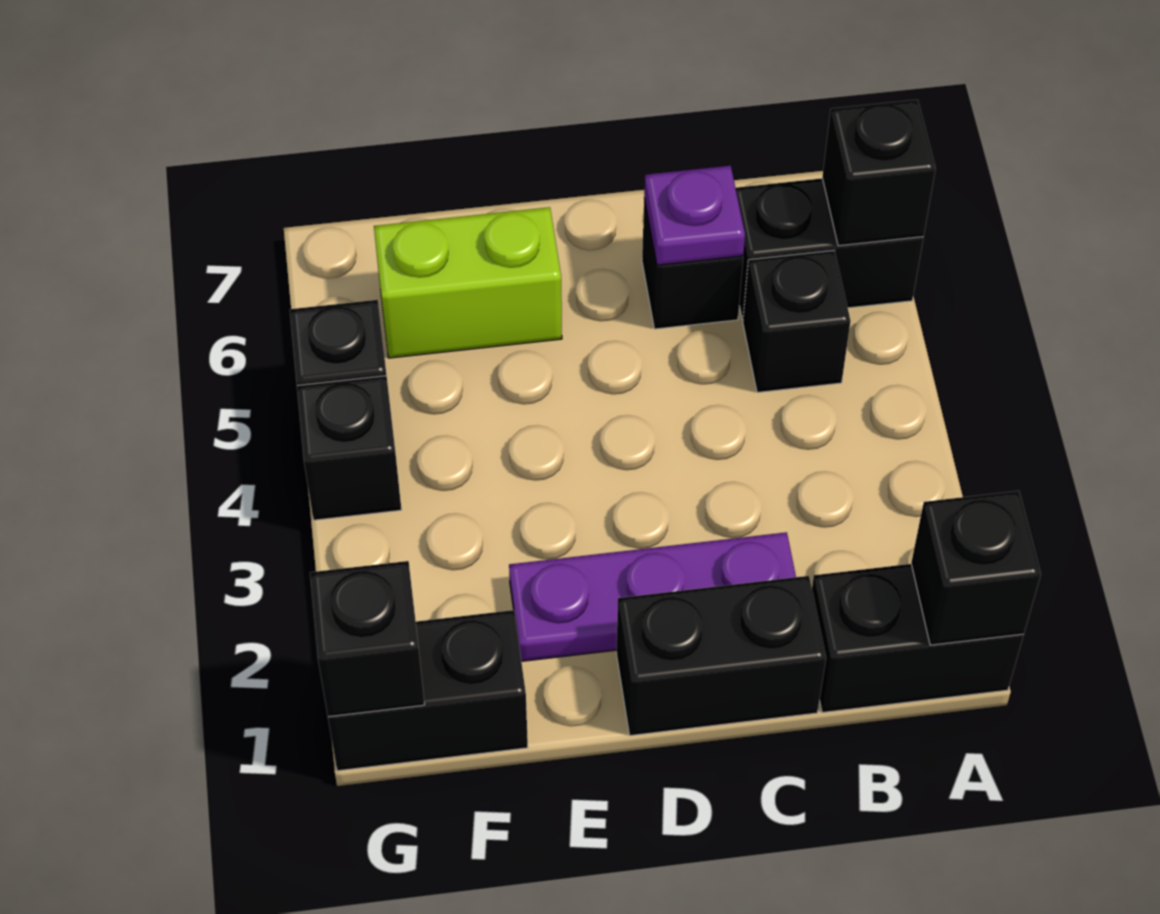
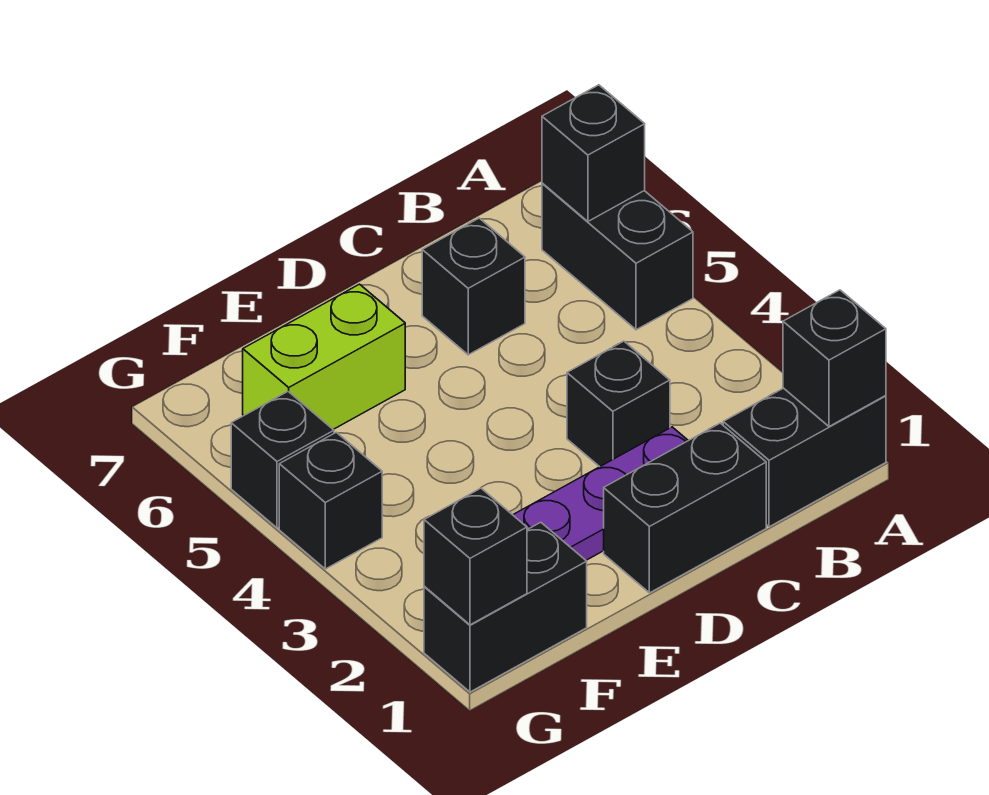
black 1x2 brick [736,178,923,319] -> black 1x2 brick turned to [542,183,693,330]
black 1x1 brick [743,251,851,392] -> black 1x1 brick moved to [567,341,670,467]
purple 1x1 plate [644,166,745,265] -> none

